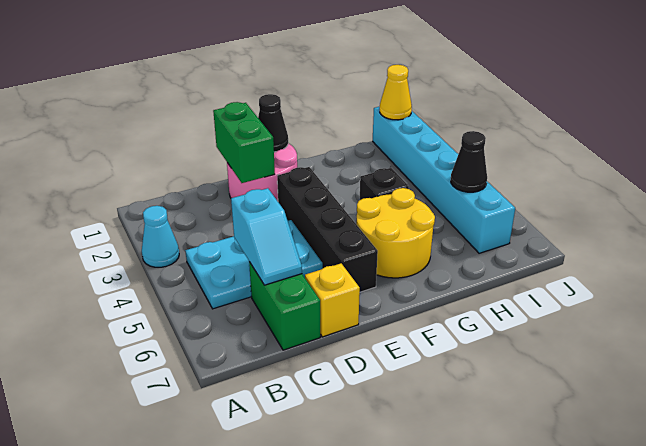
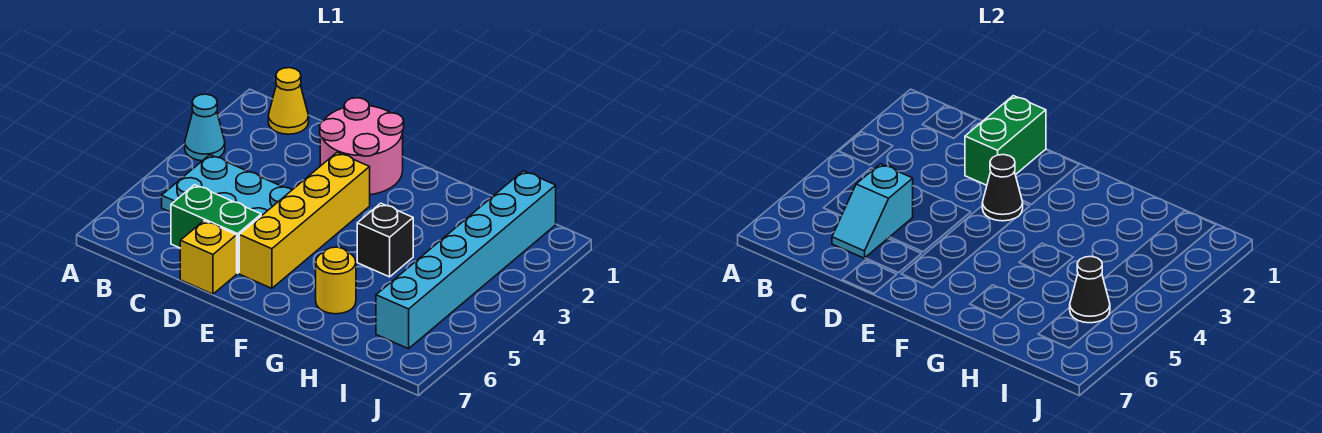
green 1x2 brick [249,262,320,350] -> green 1x2 brick turned to [171,185,261,273]
black 1x1 cone [258,94,288,152] -> black 1x1 cone moved to [982,155,1023,221]
black 1x4 brick [277,167,378,292] -> yellow 1x4 brick [239,152,370,288]
yellow 2x2 round brick [356,188,435,278] -> yellow 1x1 round brick [316,247,356,314]
yellow 1x1 cone [380,65,412,120] -> yellow 1x1 cone moved to [268,68,309,134]

